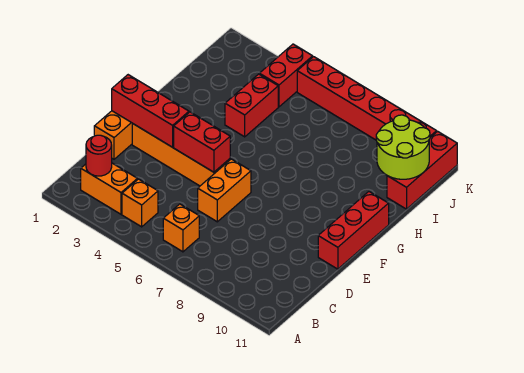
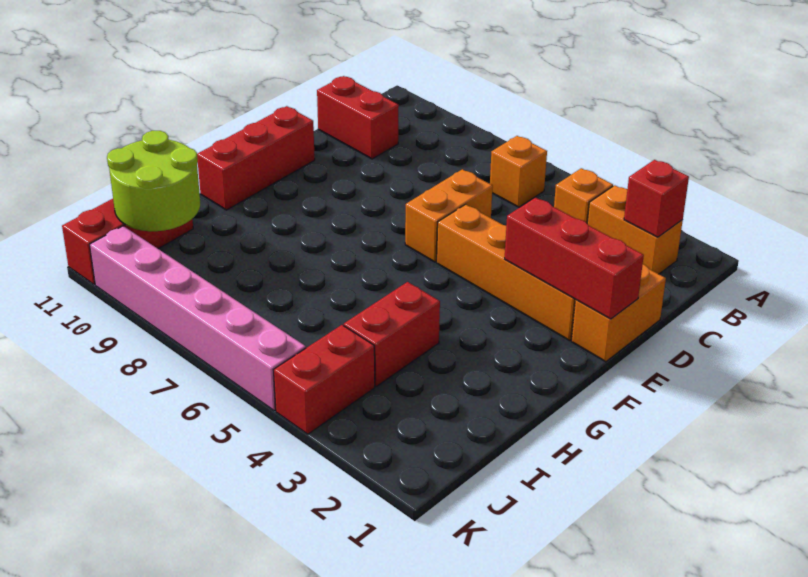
red 1x1 round brick [86,135,112,176] -> red 1x1 brick [624,160,689,237]
red 1x2 brick [174,112,230,172] -> red 1x2 brick moved to [317,76,399,159]
red 1x6 brick [297,57,437,140] -> pink 1x6 brick [90,226,306,411]

